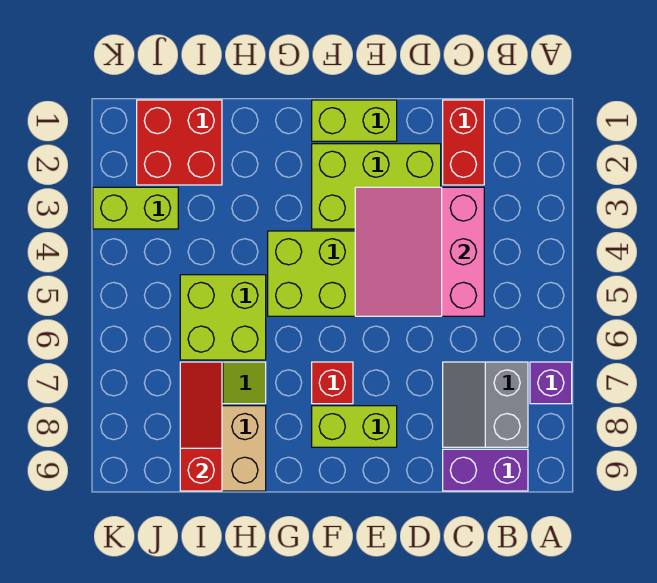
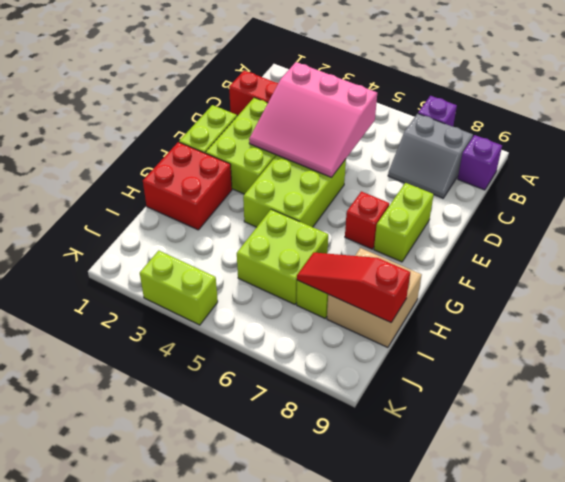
purple 1x2 brick [443,449,528,491] -> purple 1x1 brick [458,135,502,190]
red 2x2 brick [137,100,222,185] -> red 2x2 brick moved to [143,142,232,230]
lime 1x2 brick [93,187,178,229] -> lime 1x2 brick turned to [140,251,218,325]

